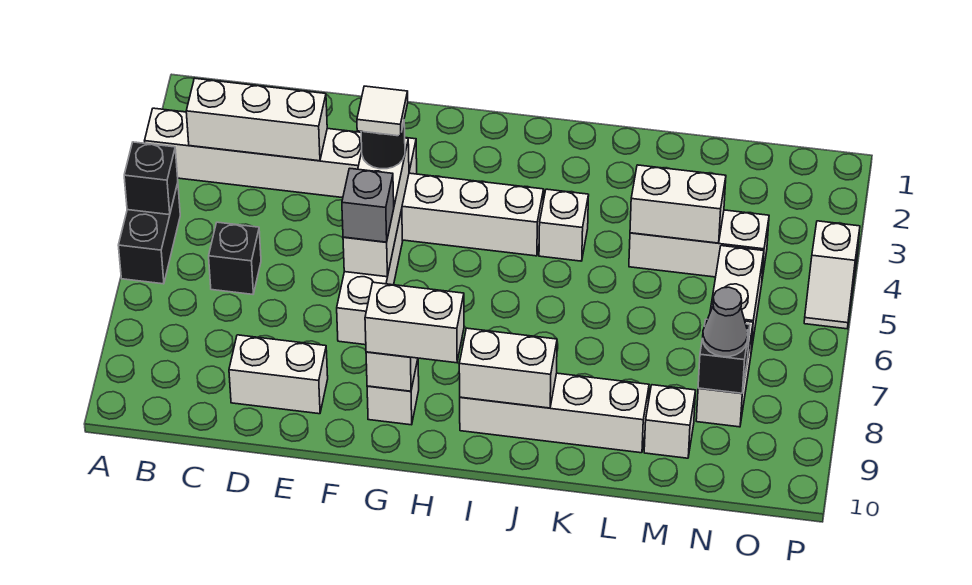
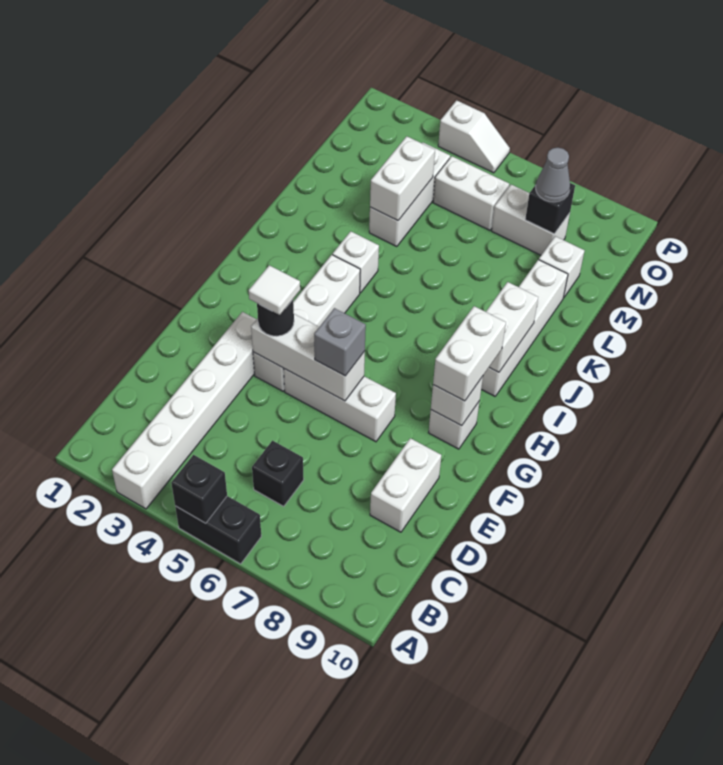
white 1x3 brick [186,78,327,161] -> none

